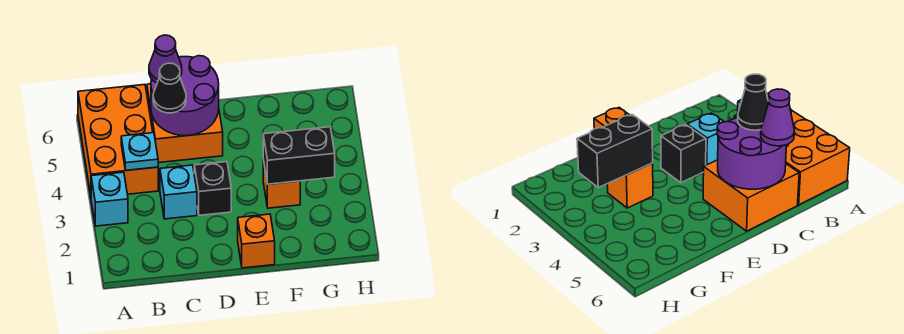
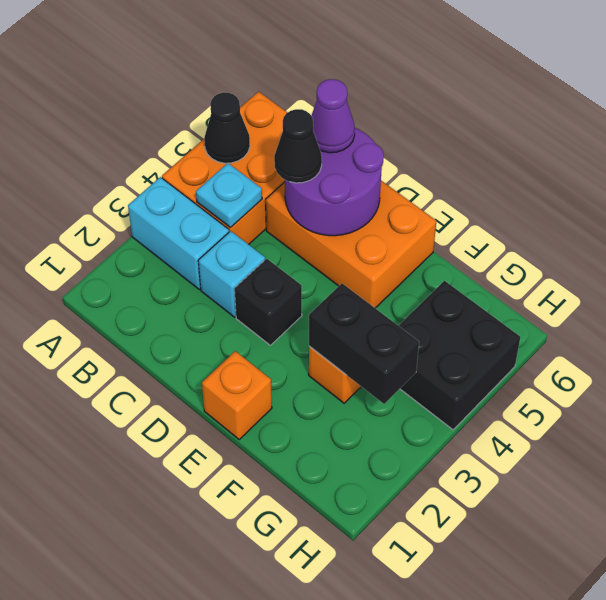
cyan 1x1 brick [91,172,128,226] -> cyan 1x2 brick [128,177,229,289]
none -> black 1x1 cone [204,92,250,163]
orange 2x2 brick [147,84,223,163] -> orange 2x3 brick [266,181,436,308]
none -> black 2x2 brick [399,281,520,430]

